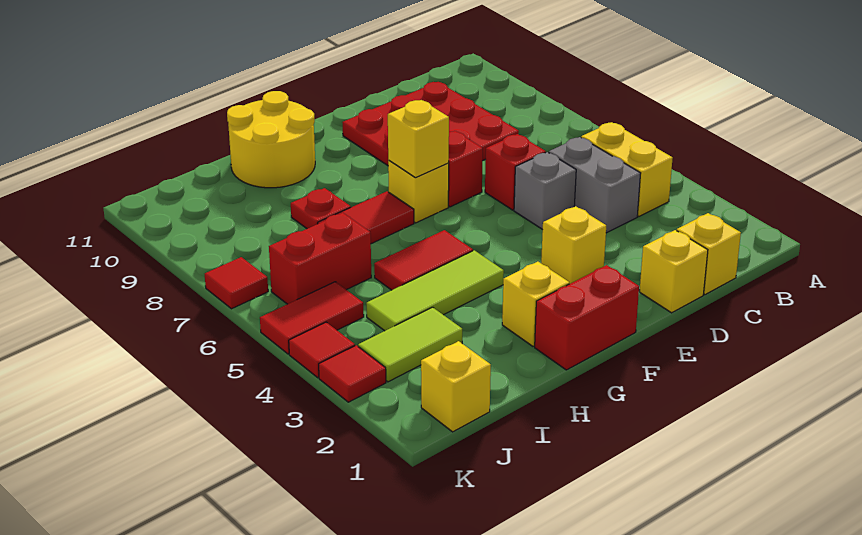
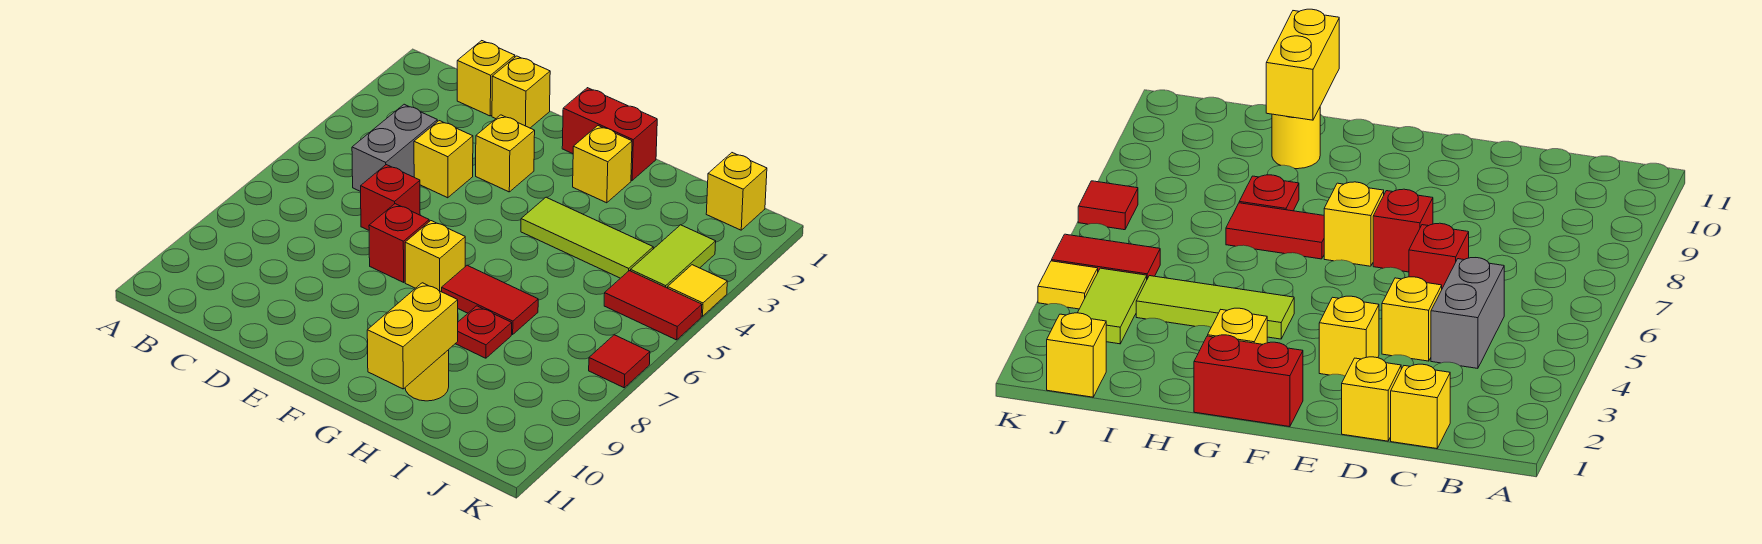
yellow 1x2 brick [581,122,673,217] -> yellow 1x2 brick moved to [367,283,458,389]
red 3x3 plate [342,82,519,165] -> none
grey 1x1 brick [514,152,576,230] -> none
yellow 1x1 brick [388,100,449,178] -> yellow 1x1 brick moved to [414,121,473,198]
red 1x2 tile [374,230,473,290] -> none
yellow 2x2 round brick [227,91,315,188] -> yellow 1x1 round brick [405,350,449,401]
lime 1x2 tile [358,307,462,382] -> lime 1x2 tile turned to [631,225,716,288]
red 1x2 brick [269,213,371,304] -> none
red 1x1 tile [319,345,386,402] -> none
red 1x1 tile [289,322,355,378] -> yellow 1x1 tile [668,265,727,316]

